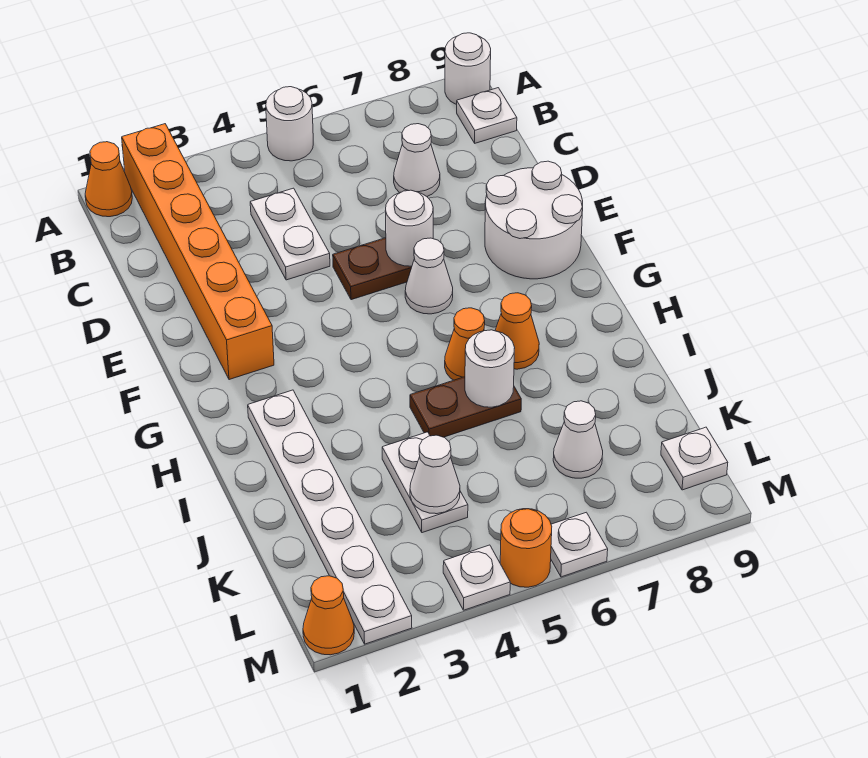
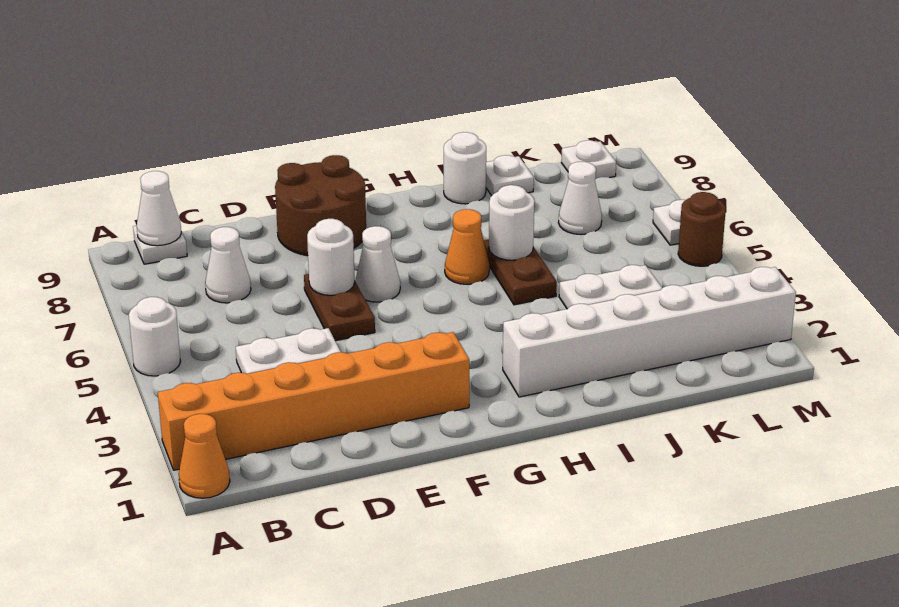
white 1x1 round brick [445,33,491,105] -> white 1x1 round brick moved to [444,132,486,204]
white 2x2 round brick [485,161,583,279] -> brown 2x2 round brick [275,155,366,256]
white 1x6 plate [248,390,412,644] -> white 1x6 brick [503,267,796,397]
orange 1x1 cone [495,293,539,369] -> none
white 1x1 cone [410,435,460,514] -> white 1x1 cone moved to [137,171,181,246]
orange 1x1 cone [303,576,354,655] -> none
white 1x1 plate [443,545,510,610] -> white 1x1 plate moved to [486,155,534,196]
orange 1x1 round brick [500,509,552,587] -> brown 1x1 round brick [678,192,726,266]

